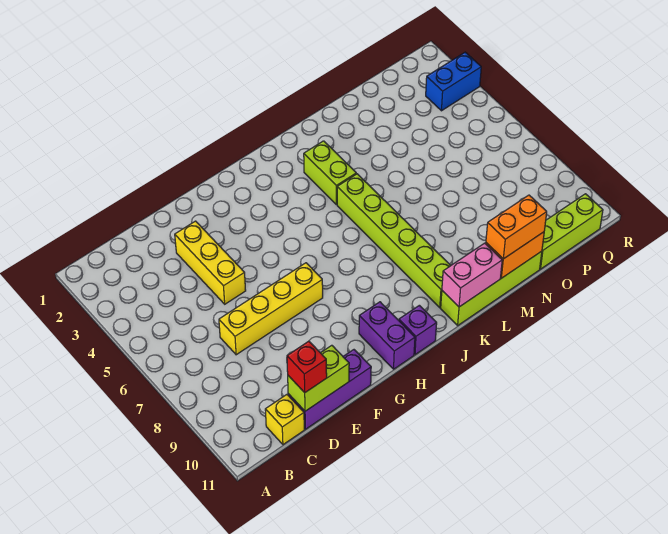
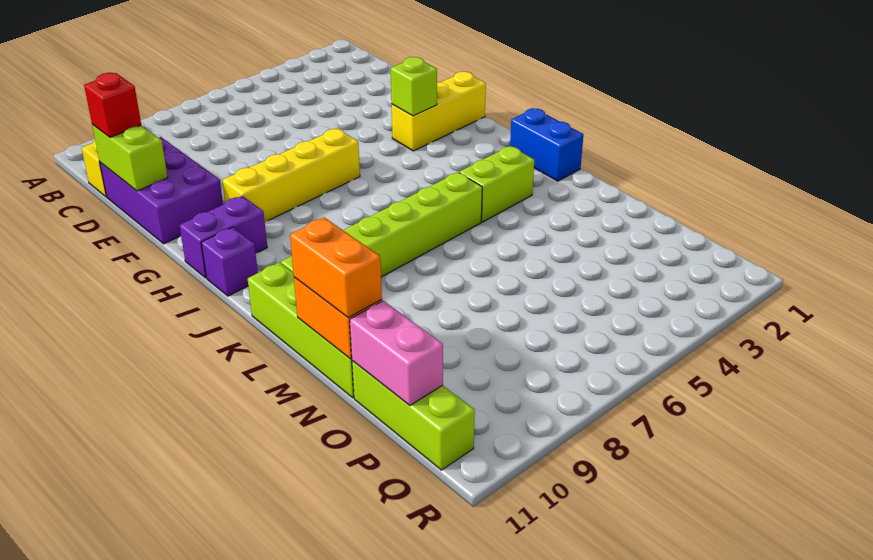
yellow 1x4 brick [219,263,323,355] -> yellow 1x4 brick turned to [222,128,360,222]
purple 1x3 brick [288,350,371,429] -> purple 2x3 brick [100,137,223,244]
yellow 1x3 brick [175,221,246,304] -> yellow 1x3 brick moved to [392,71,486,151]
none -> lime 1x1 brick [391,57,437,116]
pink 1x2 brick [442,243,502,307] -> pink 1x2 brick moved to [350,301,443,405]
blue 1x2 brick [426,52,481,111] -> blue 1x2 brick moved to [510,108,583,181]

